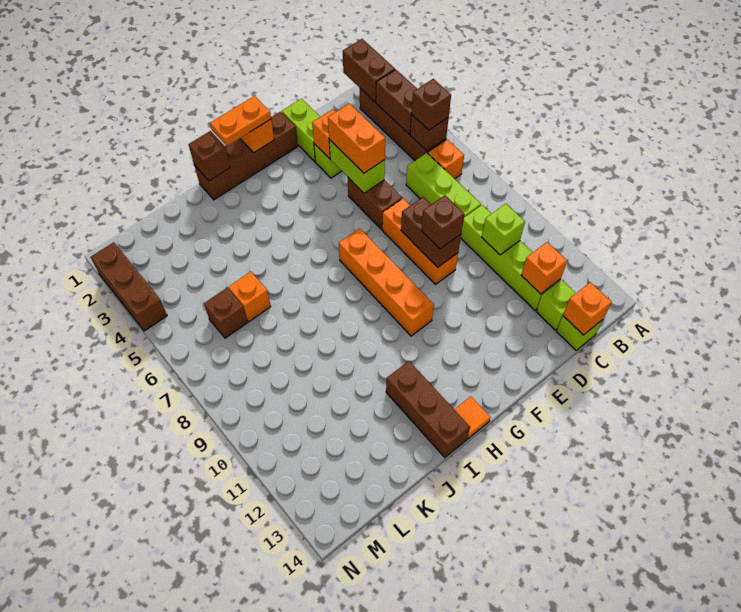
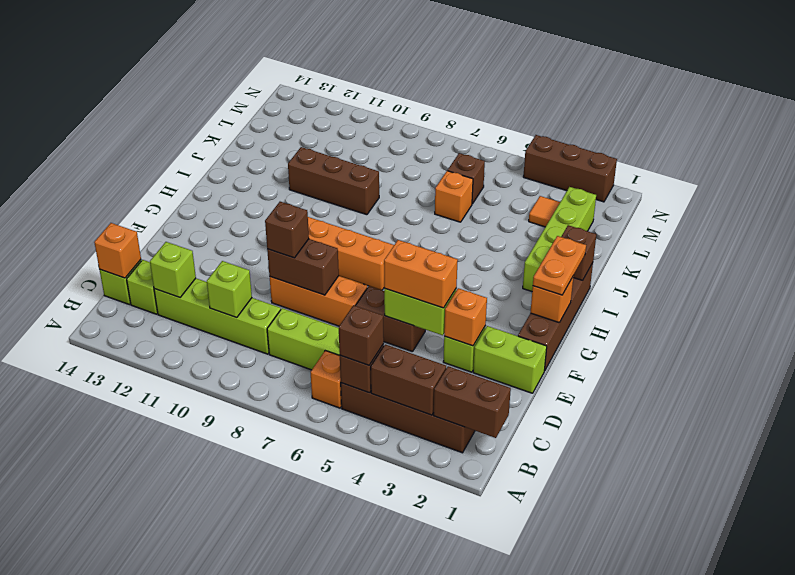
orange 1x1 brick [521,242,567,294] -> lime 1x1 brick [150,242,196,297]
orange 1x1 tile [454,397,491,439] -> orange 1x1 tile moved to [529,196,560,227]
none -> lime 1x4 brick [523,187,596,291]
brown 1x3 brick [386,361,470,458] -> brown 1x3 brick moved to [288,147,379,215]

